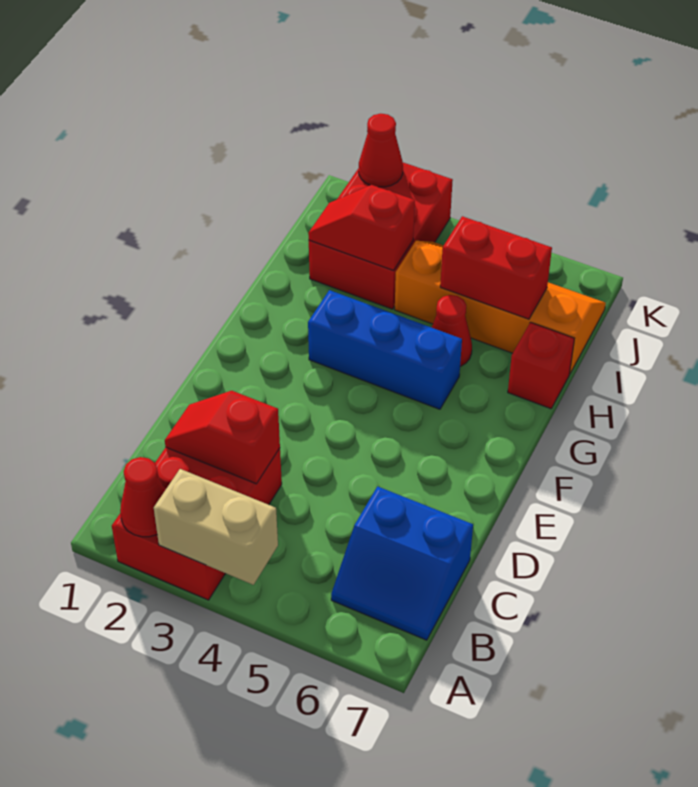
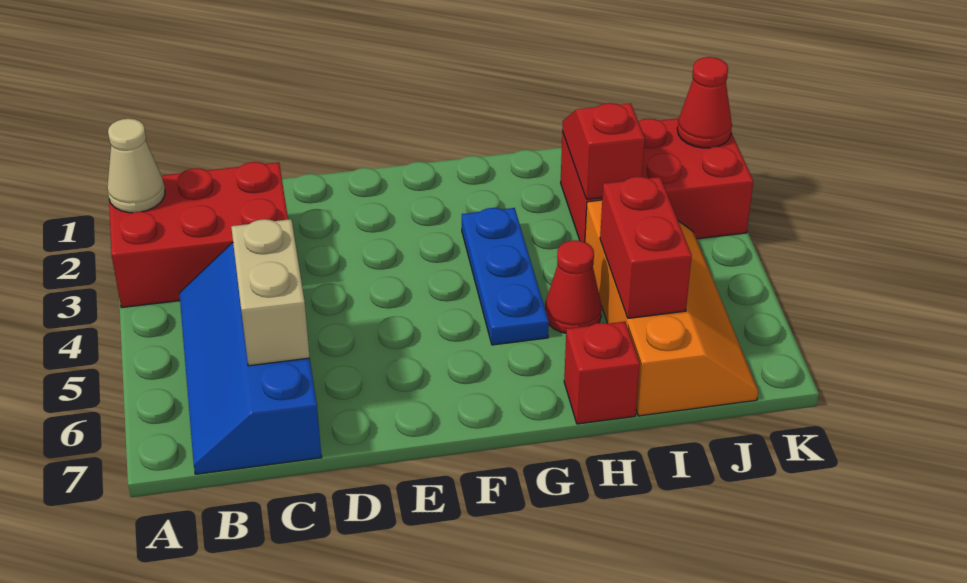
red 1x1 cone [120,457,165,537] -> tan 1x1 cone [107,119,165,213]
tan 1x2 brick [154,469,278,585] -> tan 1x2 brick moved to [231,219,310,366]
blue 2x2 slope [331,487,473,640] -> blue 2x4 slope [179,243,322,474]
red 1x2 slope [165,391,280,484] -> none
blue 1x3 brick [308,290,462,409] -> blue 1x3 plate [462,208,549,345]

